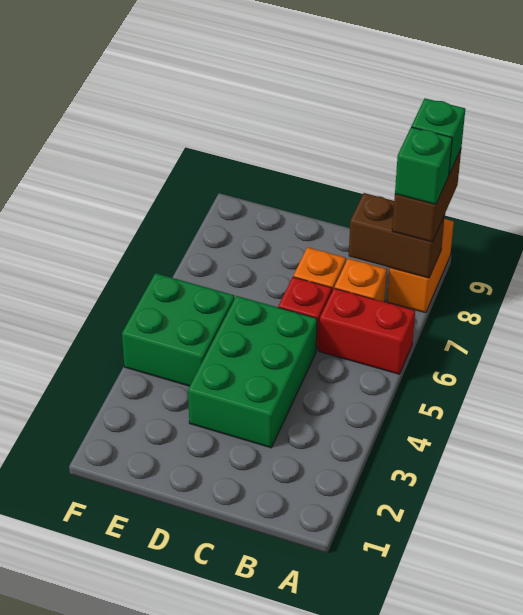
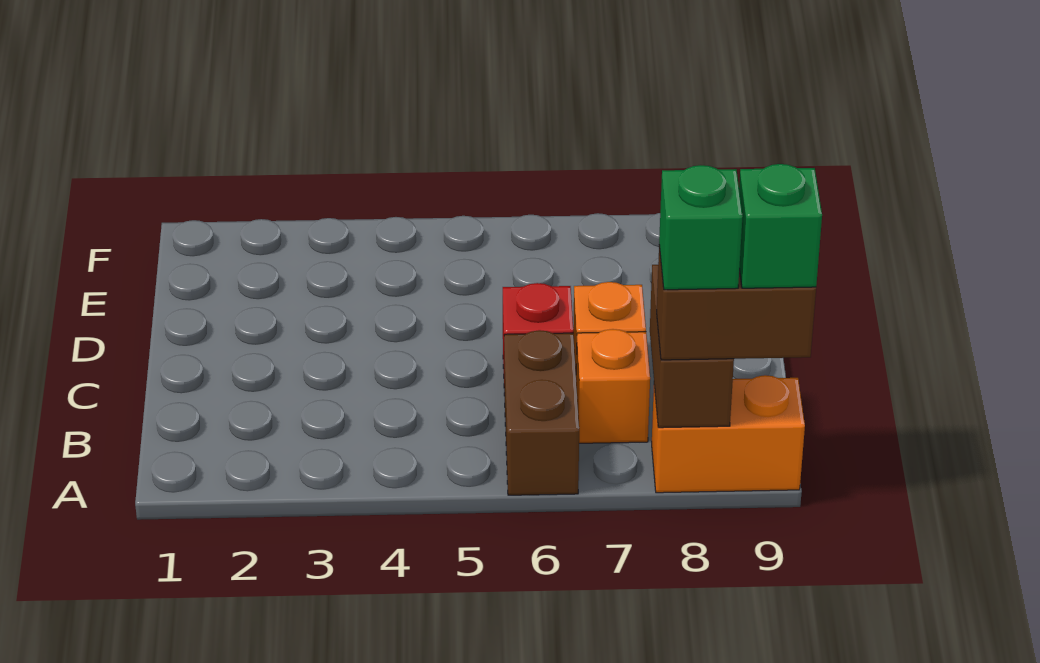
red 1x2 brick [319,288,415,374] -> brown 1x2 brick [504,330,579,495]
green 2x3 brick [188,296,317,448] -> none
green 2x2 brick [122,273,234,386] -> none

